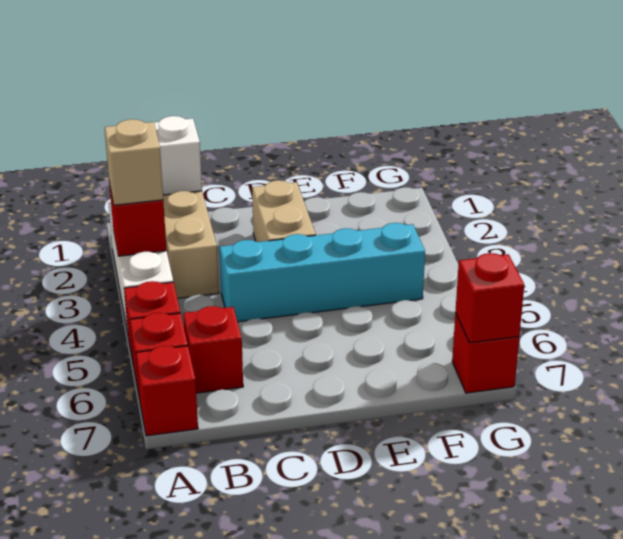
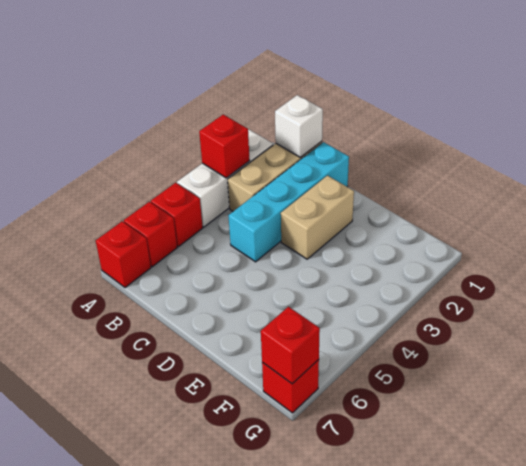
tan 1x1 brick [105,119,163,205] -> none
red 1x1 brick [183,306,243,393] -> none
cyan 1x4 brick [220,223,425,322] -> cyan 1x4 brick turned to [228,142,349,262]

